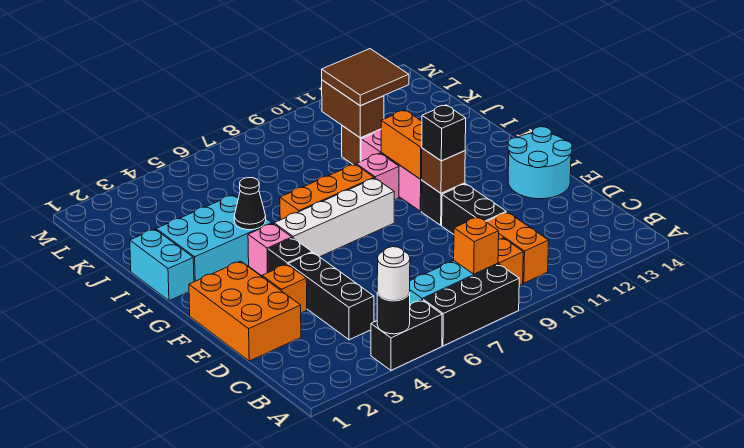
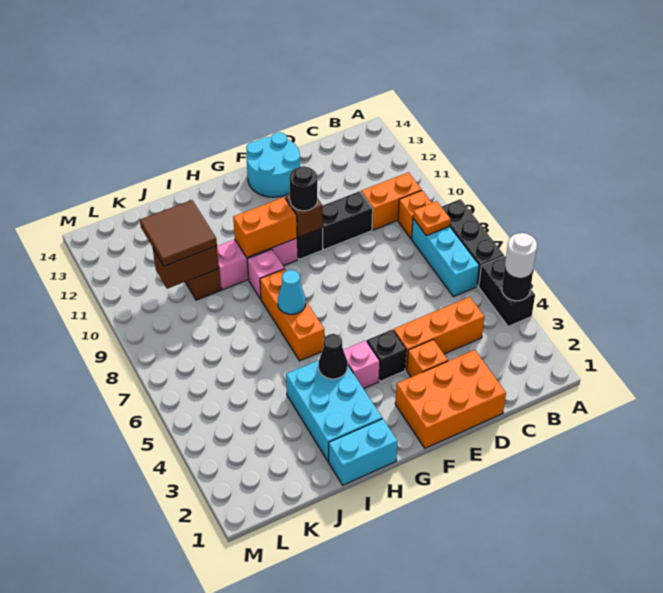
orange 1x1 brick [454,217,499,274] -> orange 1x1 plate [413,201,451,236]
black 1x3 brick [288,252,374,340] -> orange 1x3 brick [393,297,484,370]
black 1x1 brick [422,105,466,161] -> black 1x1 round brick [289,166,317,211]
white 1x4 brick [274,178,394,257] -> none
none -> cyan 1x1 cone [278,270,306,314]

